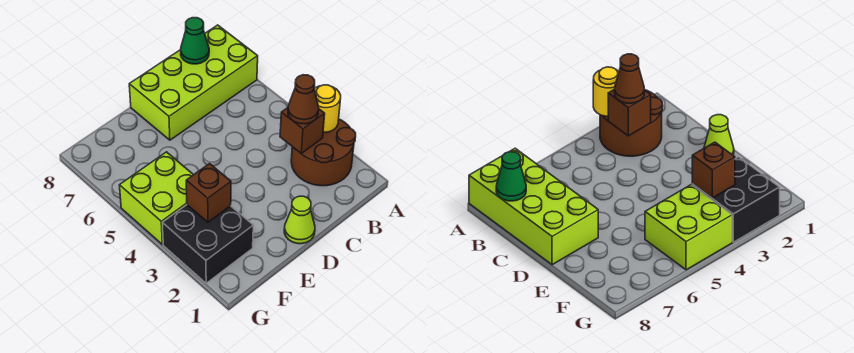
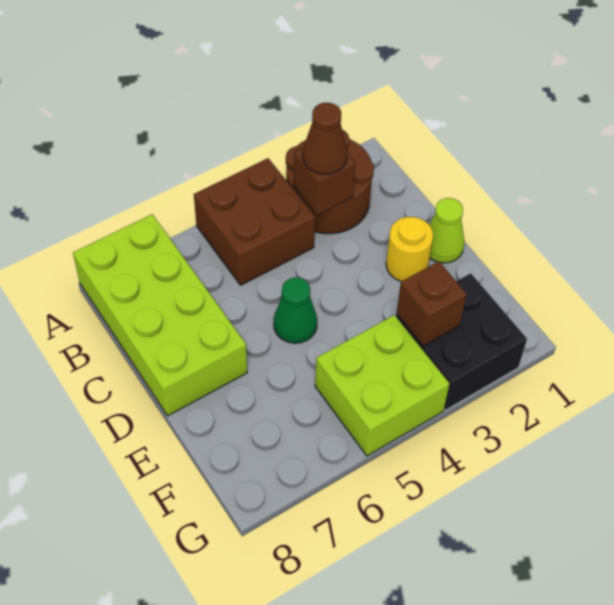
yellow 1x1 round brick [314,85,341,132] -> yellow 1x1 round brick moved to [386,217,433,281]
none -> brown 2x2 brick [194,158,315,285]
green 1x1 cone [181,18,209,64] -> green 1x1 cone moved to [274,278,317,343]

